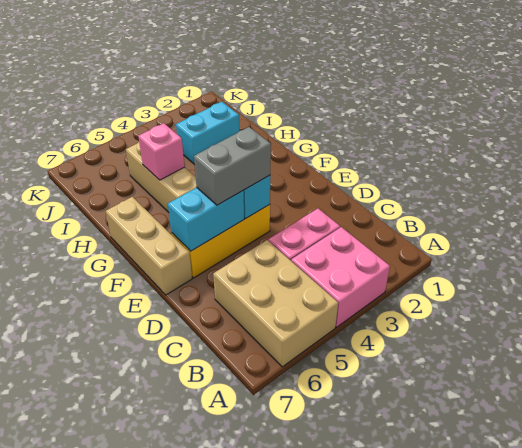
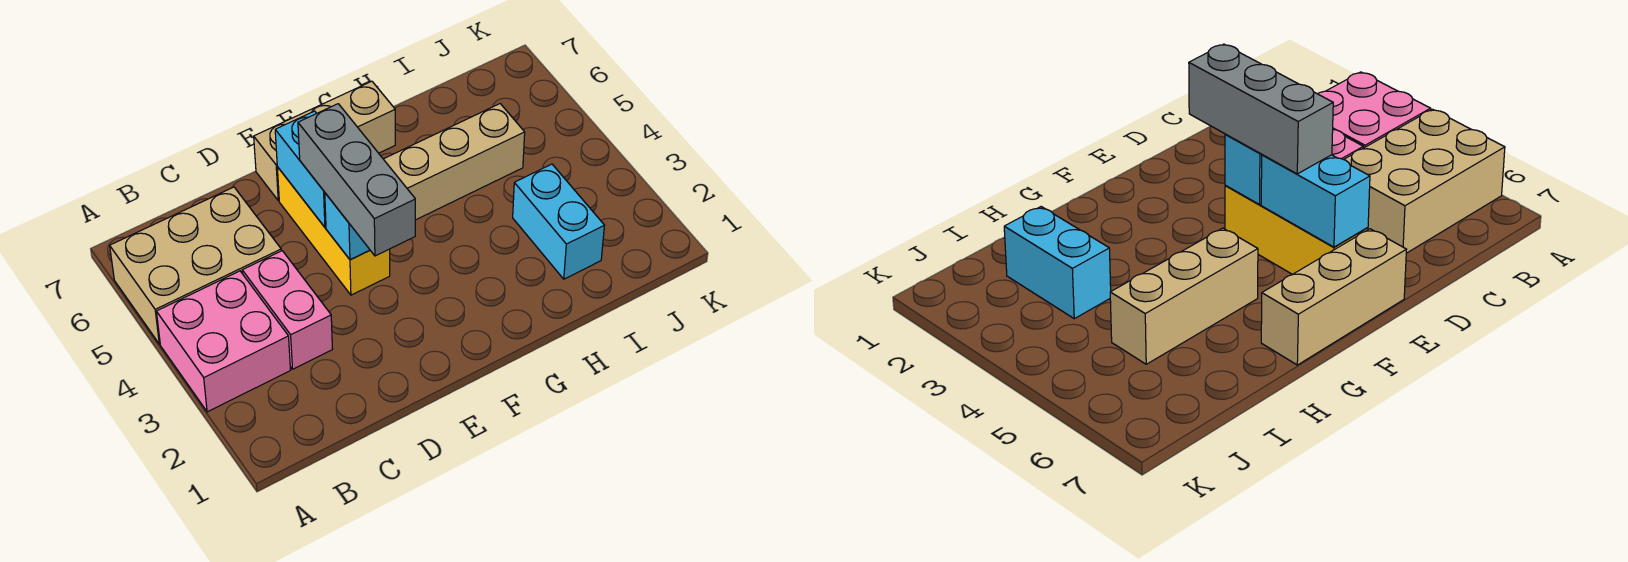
grey 1x2 brick [194,127,271,205] -> grey 1x3 brick [298,104,415,256]
pink 1x1 brick [138,123,185,180] -> none

